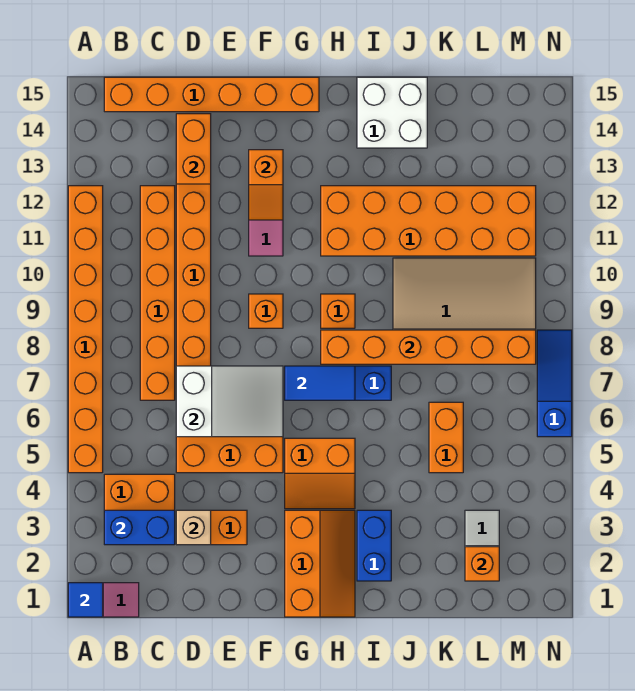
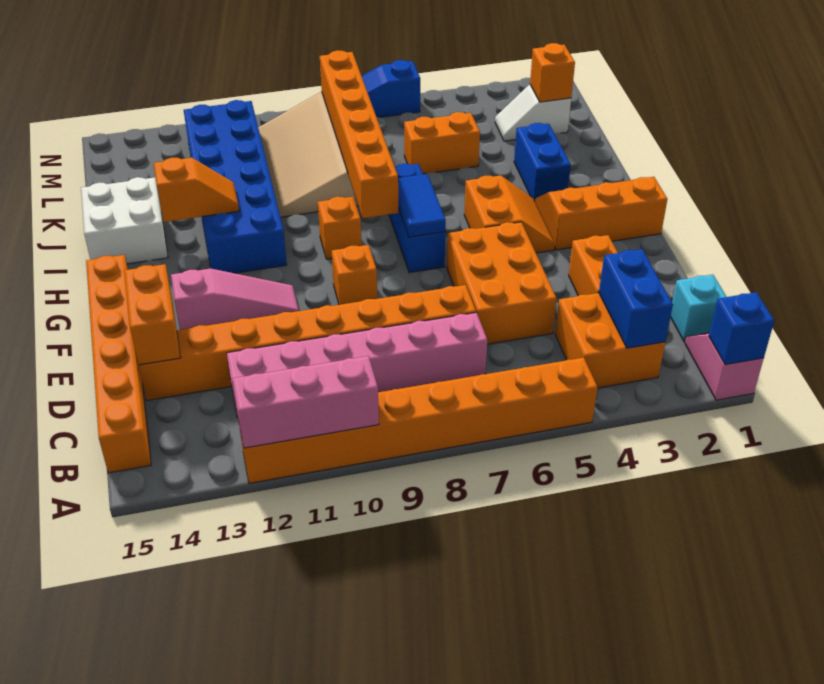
blue 1x1 tile [68,583,103,617] -> blue 1x1 brick [709,292,774,365]
none -> pink 1x3 brick [232,356,379,448]
none -> cyan 1x1 brick [671,275,726,342]
orange 1x6 brick [140,186,175,400] -> pink 1x6 brick [227,313,487,417]
tan 1x1 brick [176,510,211,545] -> none
white 2x3 slope [176,366,283,437] -> none
orange 1x2 brick [176,114,211,184] -> orange 1x2 brick turned to [124,264,180,365]
orange 1x2 slope [249,150,283,220] -> orange 1x2 slope moved to [154,158,239,222]
orange 2x6 brick [321,186,536,256] -> blue 2x6 brick [184,100,287,273]
blue 1x2 brick [357,510,391,581] -> blue 1x2 brick turned to [514,123,571,201]

